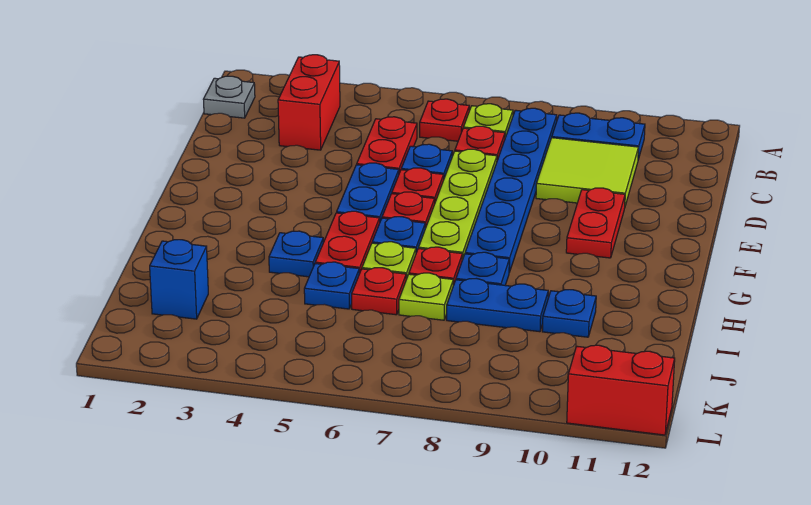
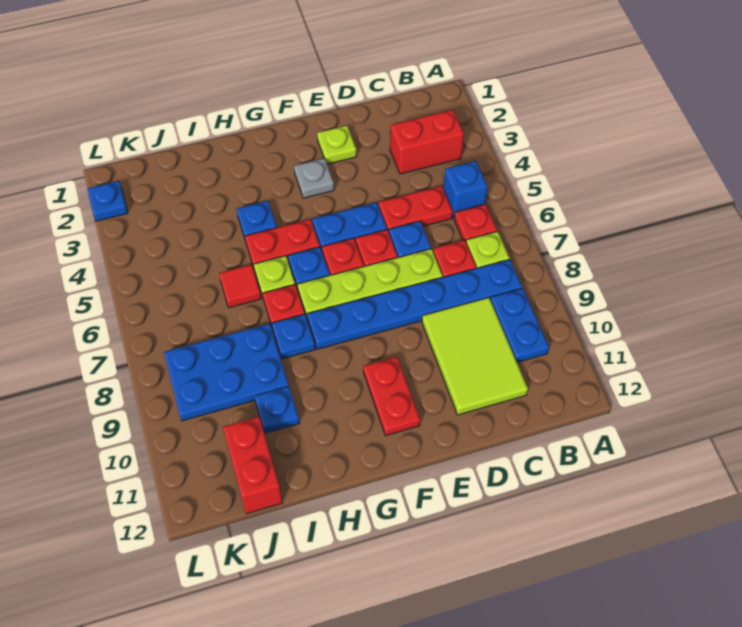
grey 1x1 plate [203,76,255,118] -> grey 1x1 plate moved to [294,158,334,198]
lime 2x2 tile [536,138,638,206] -> lime 2x3 tile [422,298,528,415]
red 1x2 plate [566,188,625,258] -> red 1x2 plate turned to [363,357,420,436]
blue 1x1 plate [304,262,359,309] -> blue 1x1 plate moved to [87,181,128,221]
red 1x1 plate [352,268,406,315] -> red 1x1 tile [219,265,261,308]
lime 1x1 plate [399,273,453,320] -> lime 1x1 plate moved to [317,125,357,164]
blue 1x2 plate [447,278,548,332] -> blue 2x3 plate [164,324,289,421]
blue 1x1 brick [150,240,208,319] -> blue 1x1 brick moved to [443,161,488,218]
red 1x2 brick [567,345,675,435] -> red 1x2 brick moved to [223,417,283,514]

